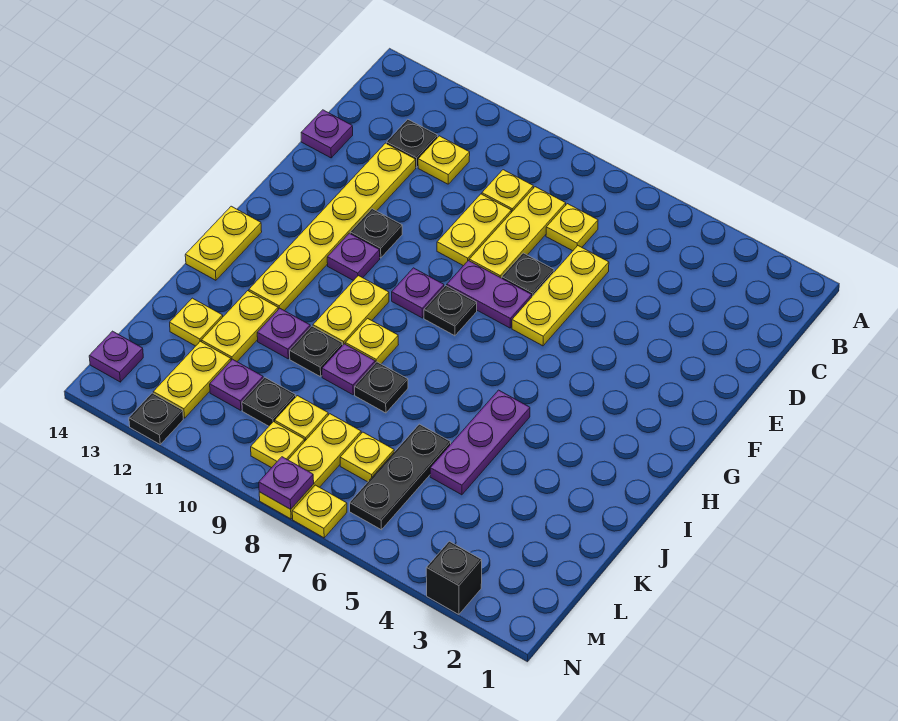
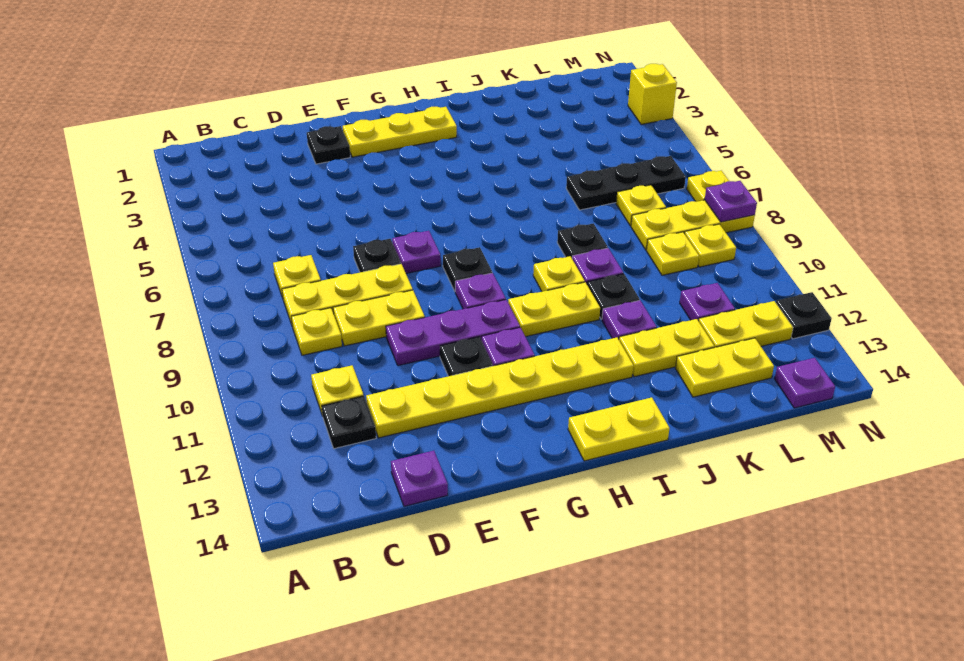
yellow 1x3 plate [512,246,609,346] -> yellow 1x3 plate moved to [343,107,457,157]
purple 1x2 plate [447,261,532,328] -> purple 1x1 plate [392,231,441,274]
purple 1x3 plate [430,390,530,495] -> purple 1x3 plate moved to [386,300,520,366]
yellow 1x1 plate [170,298,223,346] -> yellow 1x2 plate [675,338,774,397]
black 1x1 plate [242,377,296,426] -> black 1x1 plate moved to [307,126,350,164]
black 1x1 brick [426,541,482,614] -> yellow 1x1 brick [628,64,677,125]

